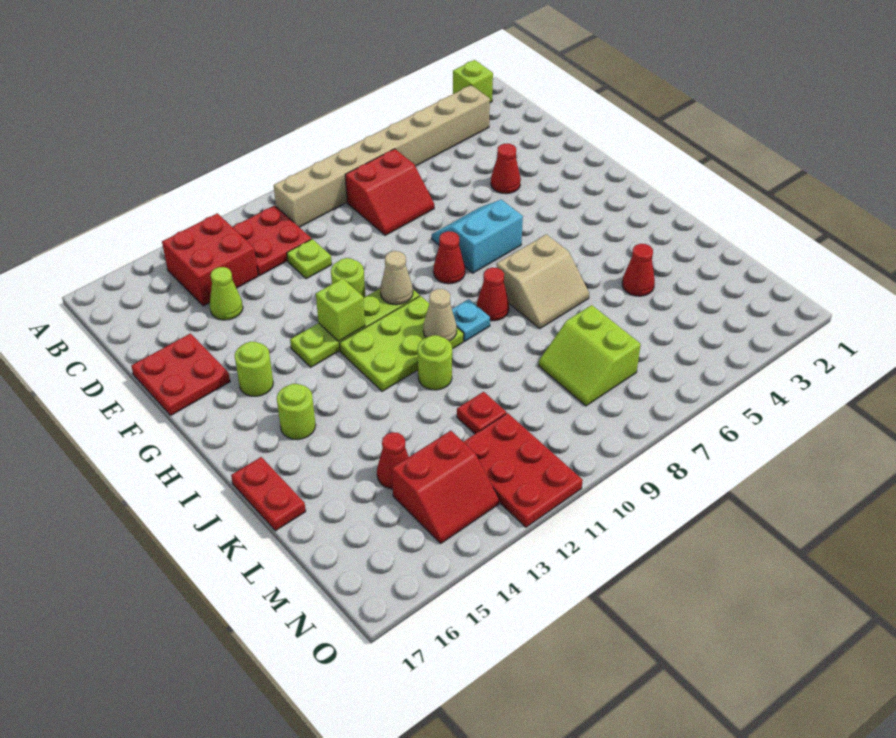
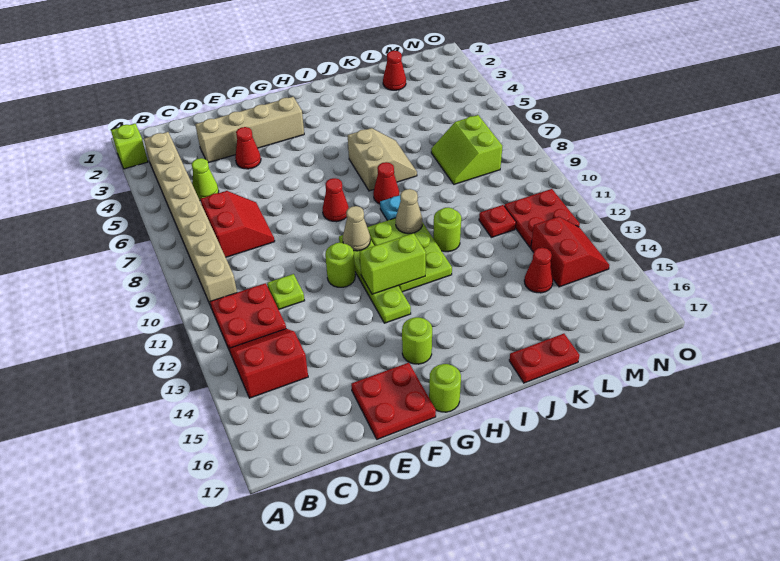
red 2x2 brick [162,213,258,306] -> red 2x2 slope [229,329,308,398]
none -> tan 1x4 brick [195,97,304,163]
lime 1x1 cone [210,267,243,320] -> lime 1x1 cone moved to [192,158,219,201]
cyan 2x2 slope [432,200,523,273] -> none
lime 1x1 brick [316,278,365,341] -> lime 1x2 brick [360,233,426,294]
lime 1x1 round brick [277,384,316,440] -> lime 1x1 round brick moved to [429,364,461,412]
red 1x1 cone [622,244,655,296] -> red 1x1 cone moved to [383,51,406,90]
lime 2x2 slope [538,305,641,406] -> lime 2x2 slope turned to [431,115,502,184]
red 2x3 plate [463,413,583,527] -> red 2x2 plate [504,189,580,248]

